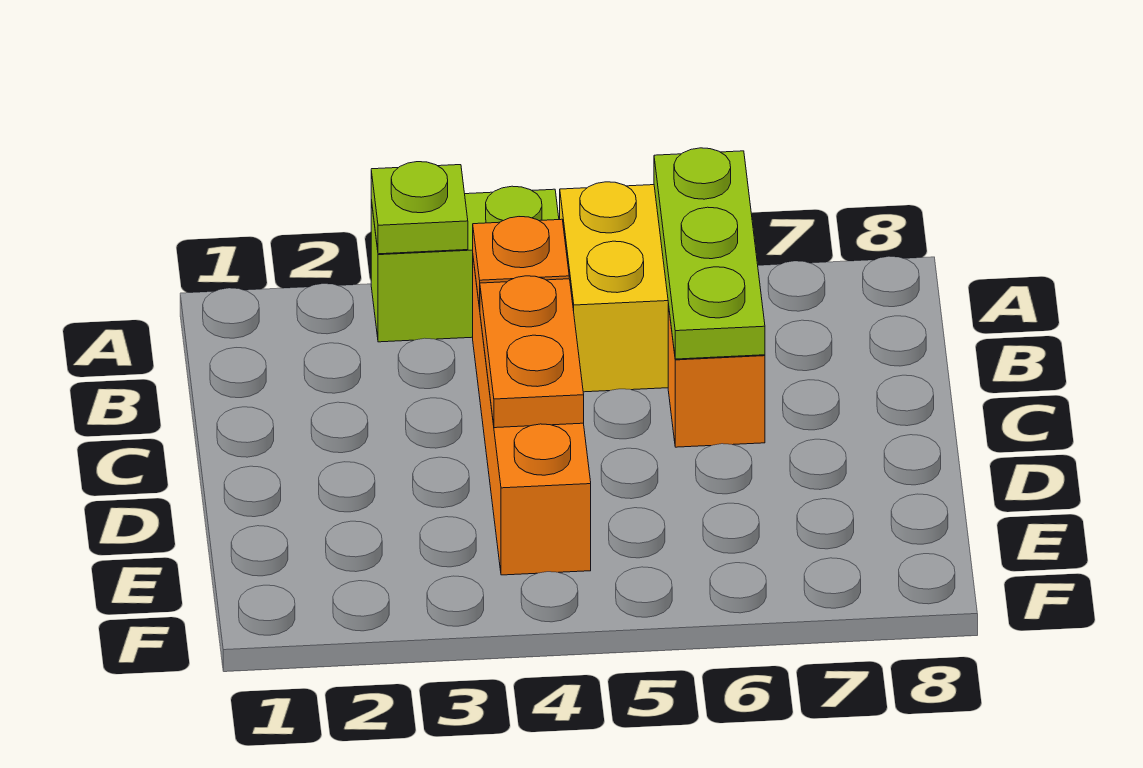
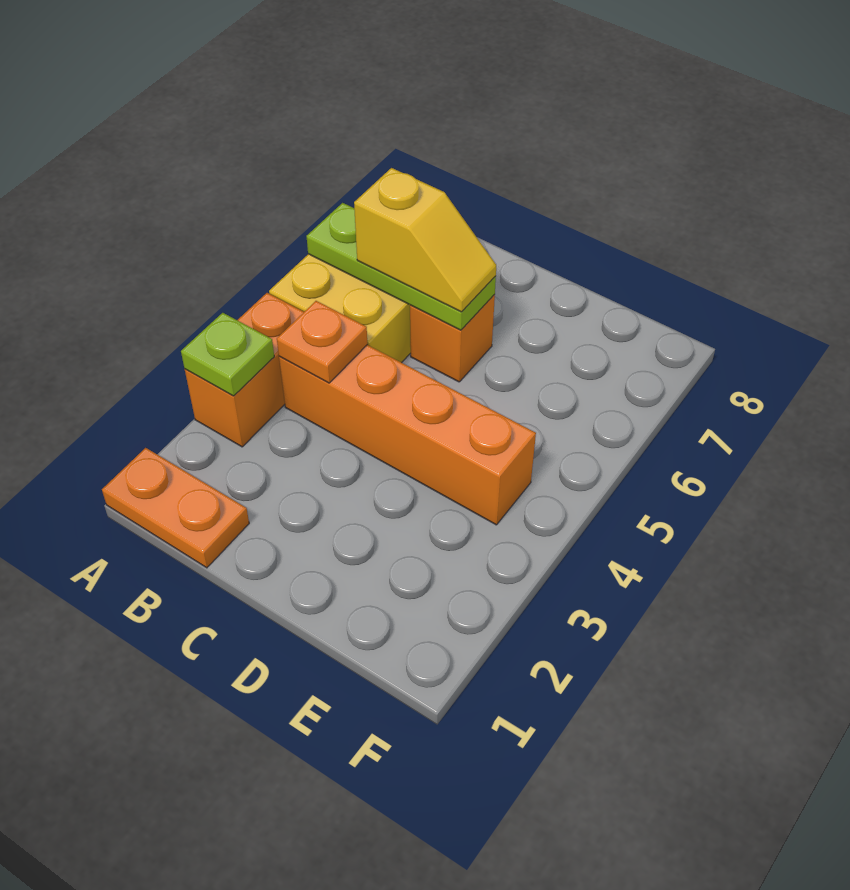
lime 1x2 brick [371,186,559,342] -> orange 1x2 brick [185,293,304,447]
none -> yellow 1x2 slope [354,168,496,312]
orange 1x2 plate [480,276,584,428] -> orange 1x2 plate moved to [102,448,249,568]

